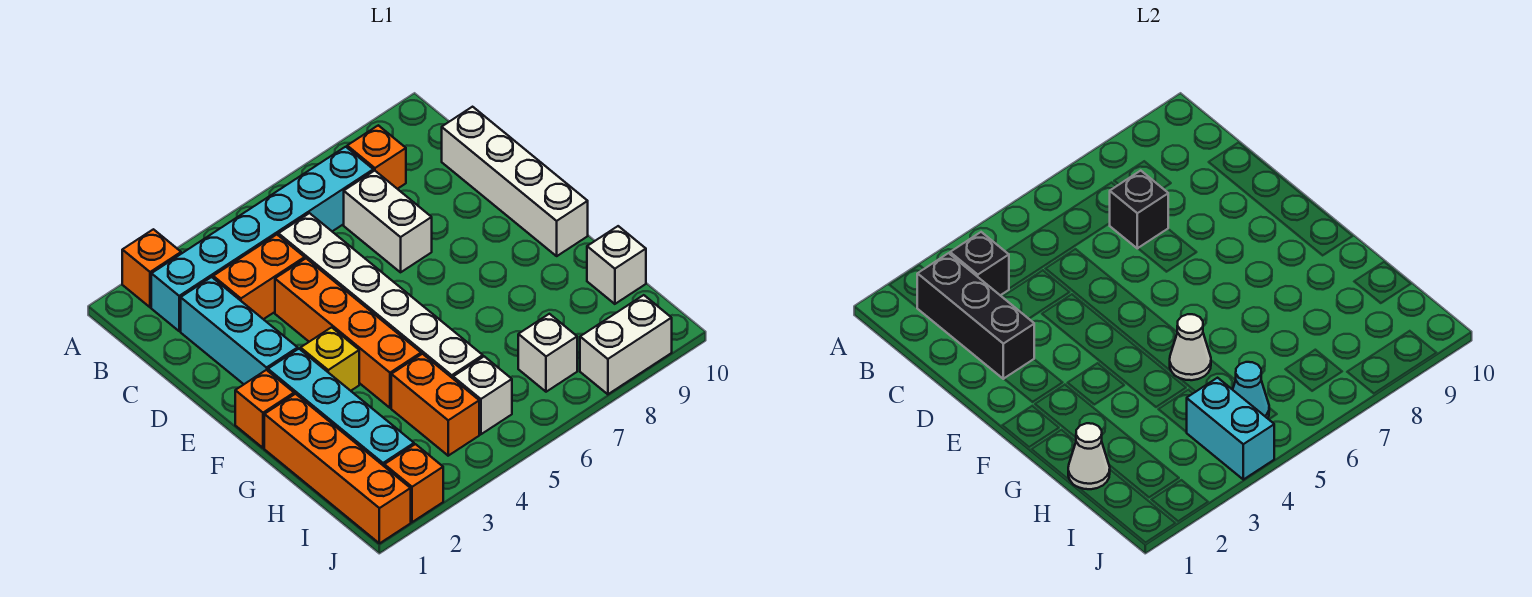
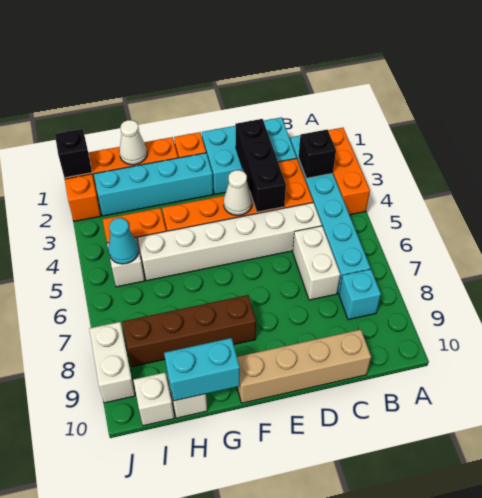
orange 1x1 brick [122,229,181,307] -> orange 1x3 brick [328,128,370,215]
black 1x3 brick [917,253,1034,379] -> black 1x3 brick turned to [235,119,286,212]
orange 1x1 brick [347,125,406,189] -> cyan 1x1 brick [339,269,381,320]
cyan 1x3 brick [181,277,298,384] -> cyan 2x3 brick [202,117,297,194]
white 1x2 brick [344,171,432,272] -> white 1x2 brick turned to [293,226,340,300]
black 1x1 brick [1110,171,1168,249] -> black 1x1 brick moved to [55,129,92,178]
white 1x4 brick [442,107,588,256] -> tan 1x4 brick [237,330,371,403]
yellow 1x1 brick [301,327,359,391] -> none
none -> brown 1x4 brick [122,295,256,367]
white 1x1 cone [1170,314,1211,380] -> white 1x1 cone moved to [224,170,252,215]
cyan 1x2 brick [1187,378,1274,480] -> cyan 1x2 brick moved to [164,338,240,401]
white 1x1 brick [518,314,577,392] -> white 1x1 brick moved to [133,373,174,426]

